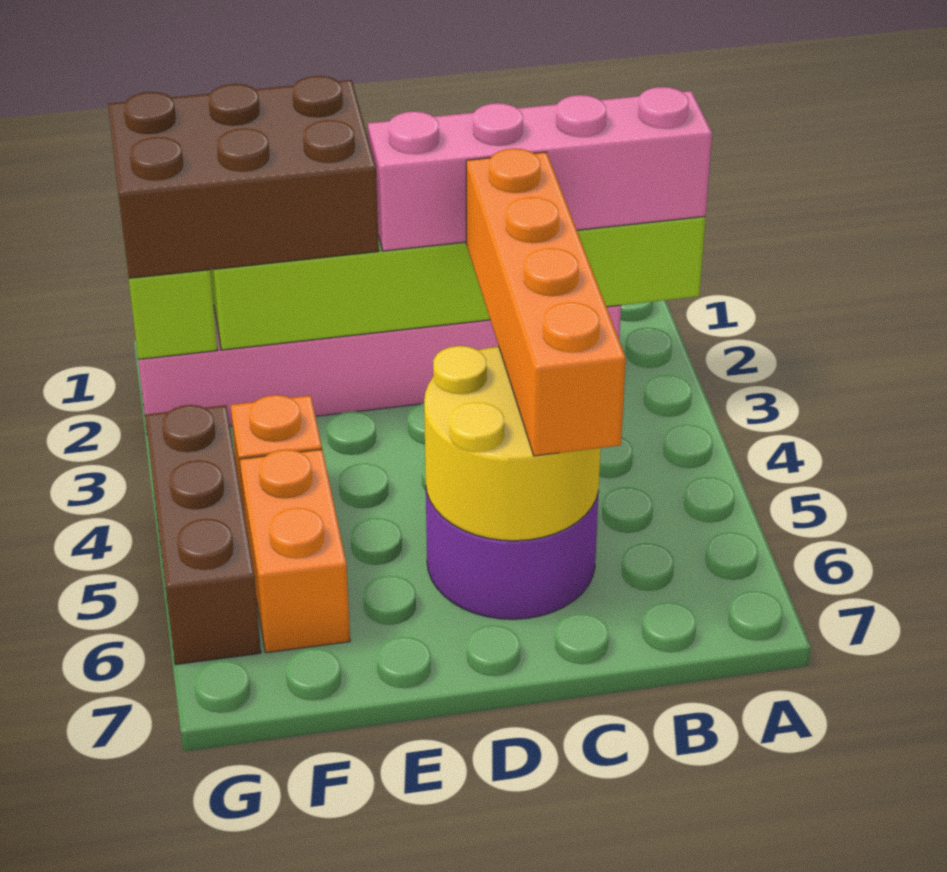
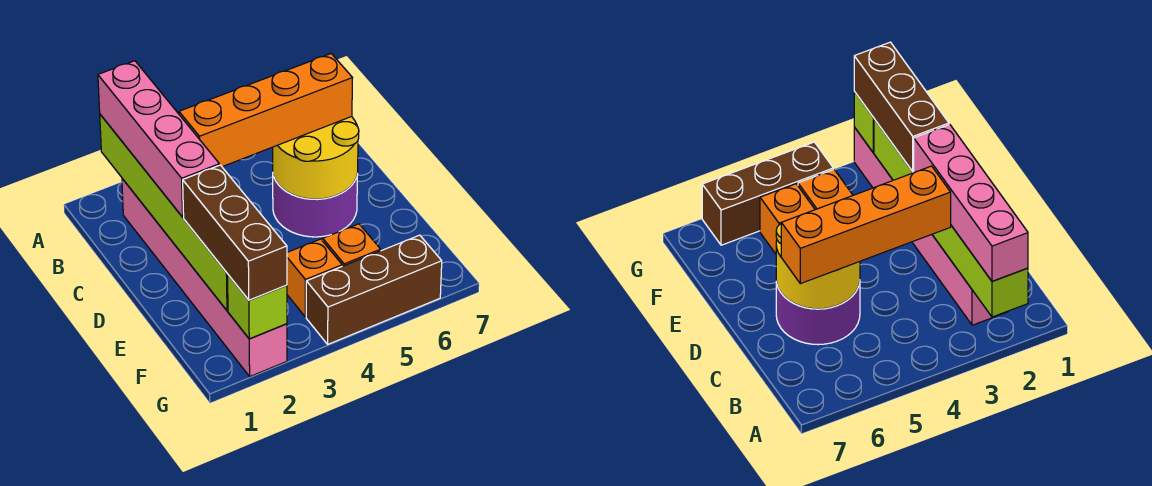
brown 2x3 brick [108,76,379,278] -> brown 1x3 brick [183,165,287,300]
orange 1x2 brick [240,449,350,653] -> orange 1x1 brick [323,224,381,266]

